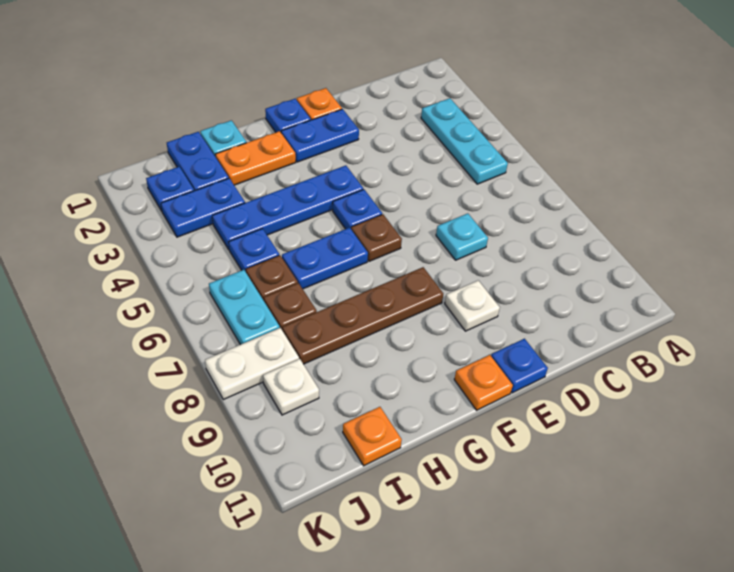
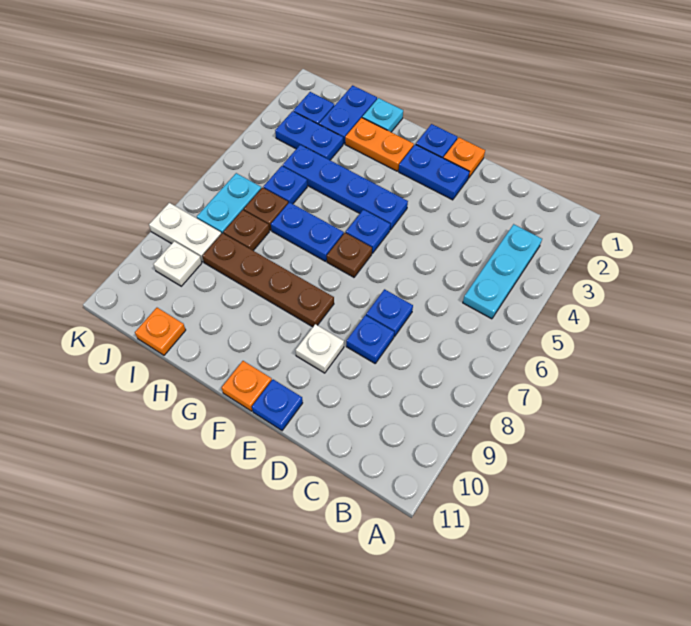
cyan 1x1 plate [436,213,488,260] -> blue 1x1 plate [366,289,413,337]
none -> blue 1x1 plate [346,315,394,363]

